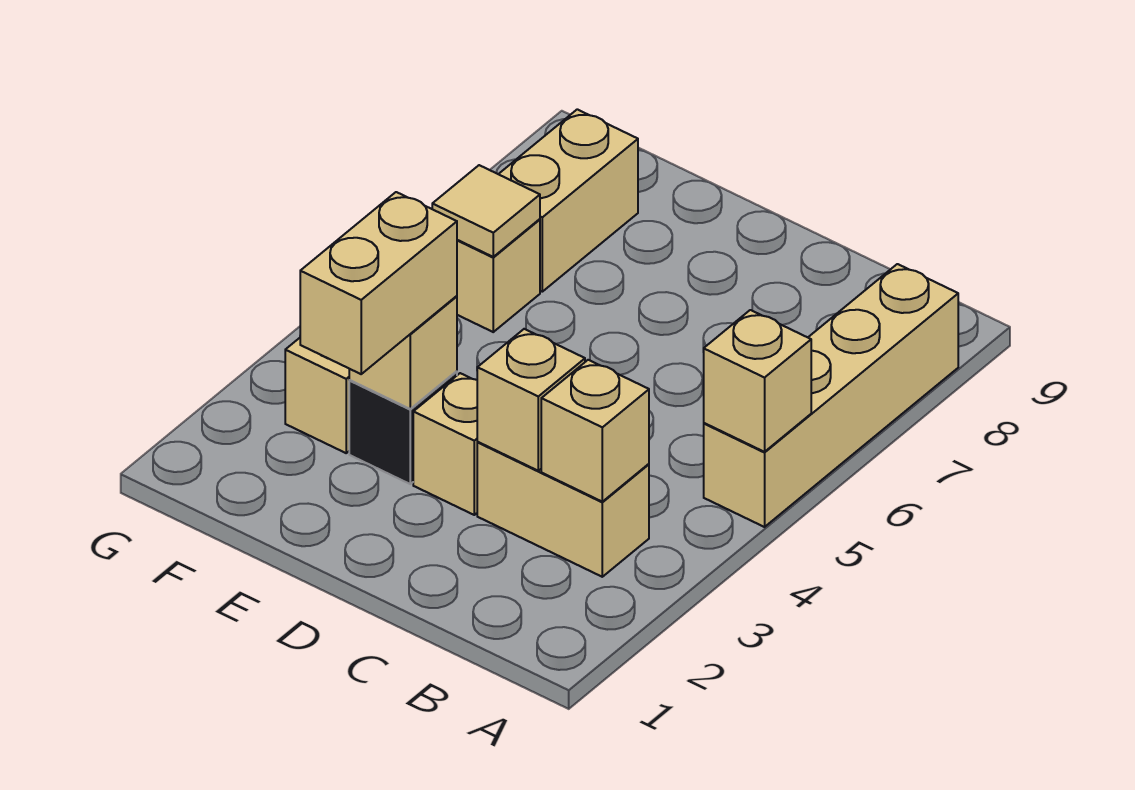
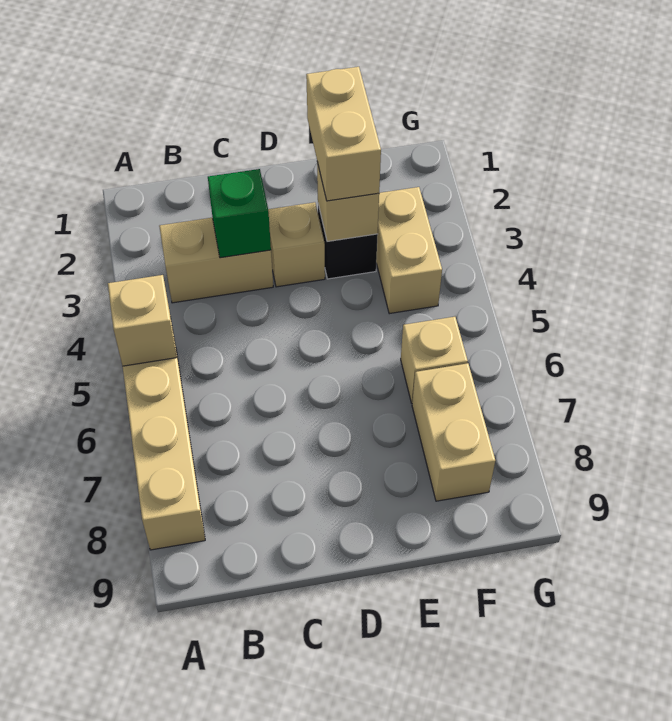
tan 1x1 brick [541,360,649,502] -> none
tan 1x1 brick [477,329,585,471] -> green 1x1 brick [208,169,271,258]
tan 1x1 tile [432,165,540,257] -> none

